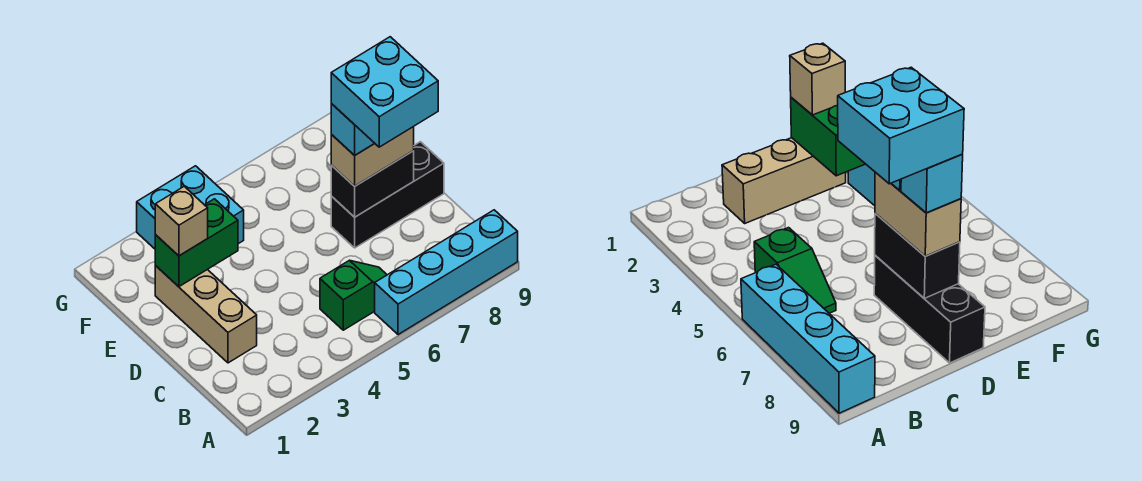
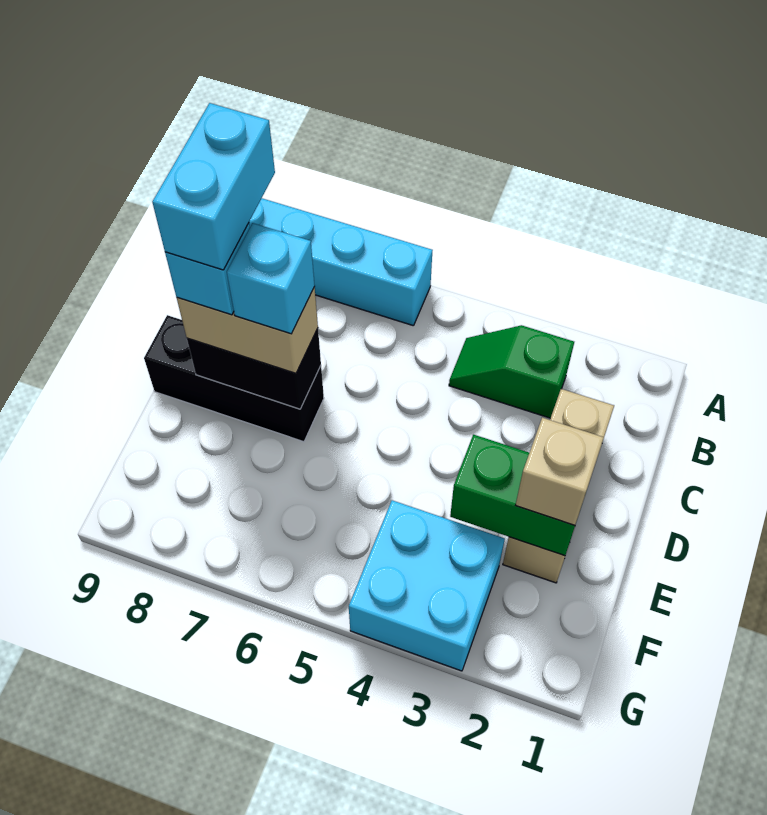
green 1x2 slope [320,260,387,330] -> green 1x2 slope moved to [449,325,574,418]
cyan 2x2 brick [331,37,438,147] -> cyan 1x2 brick [152,103,275,270]

